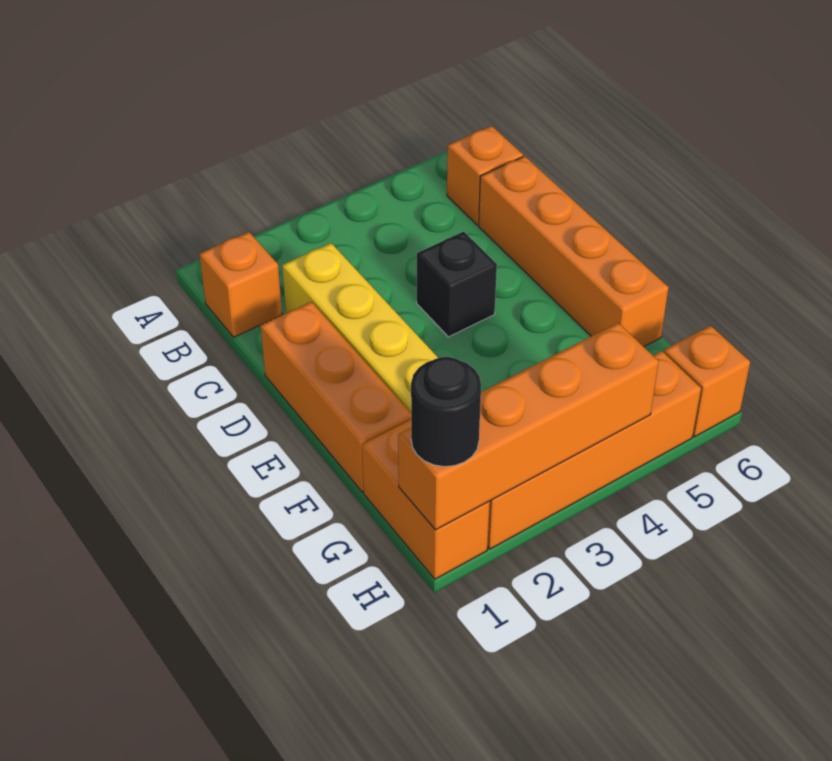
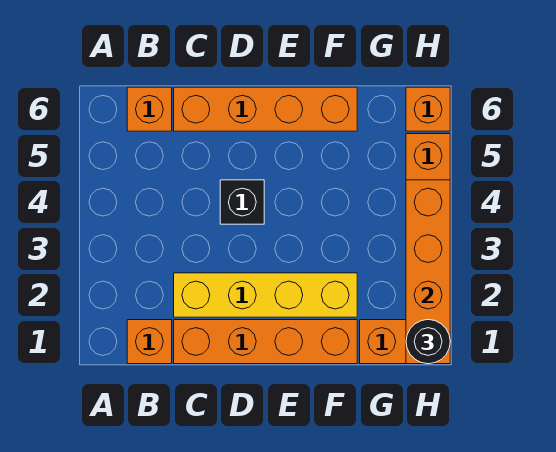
orange 1x3 brick [260,302,411,492] -> orange 1x4 brick [174,320,357,364]

